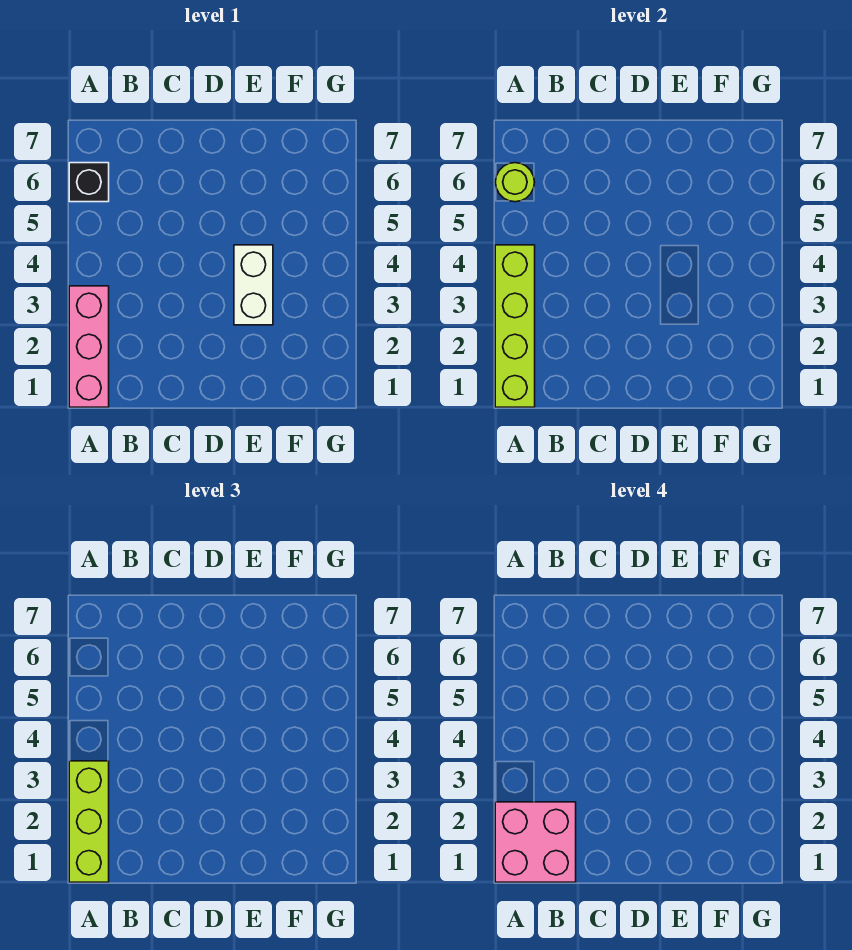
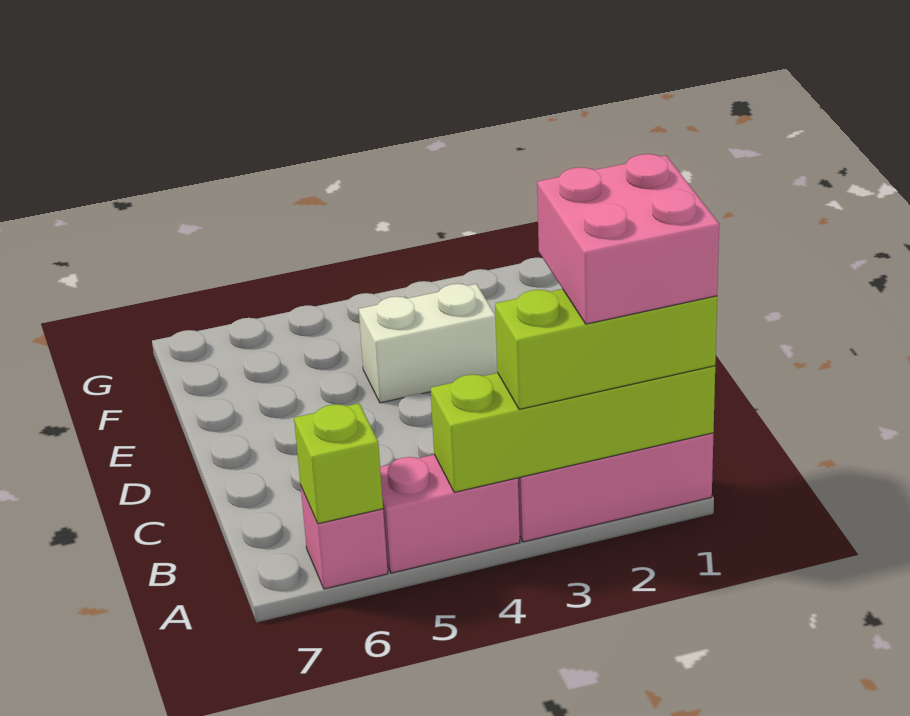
none -> pink 1x2 brick [380,455,520,573]
black 1x1 brick [69,163,109,202] -> pink 1x1 brick [301,487,388,589]
lime 1x1 round brick [495,163,535,202] -> lime 1x1 brick [294,403,383,524]

